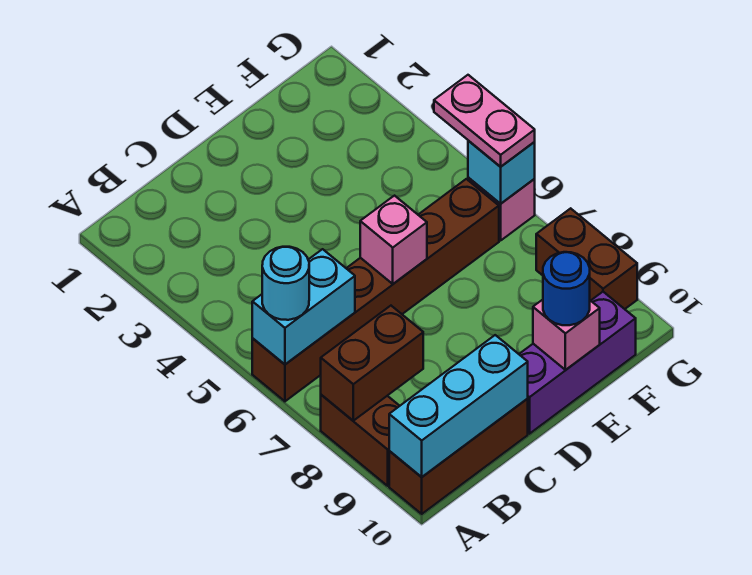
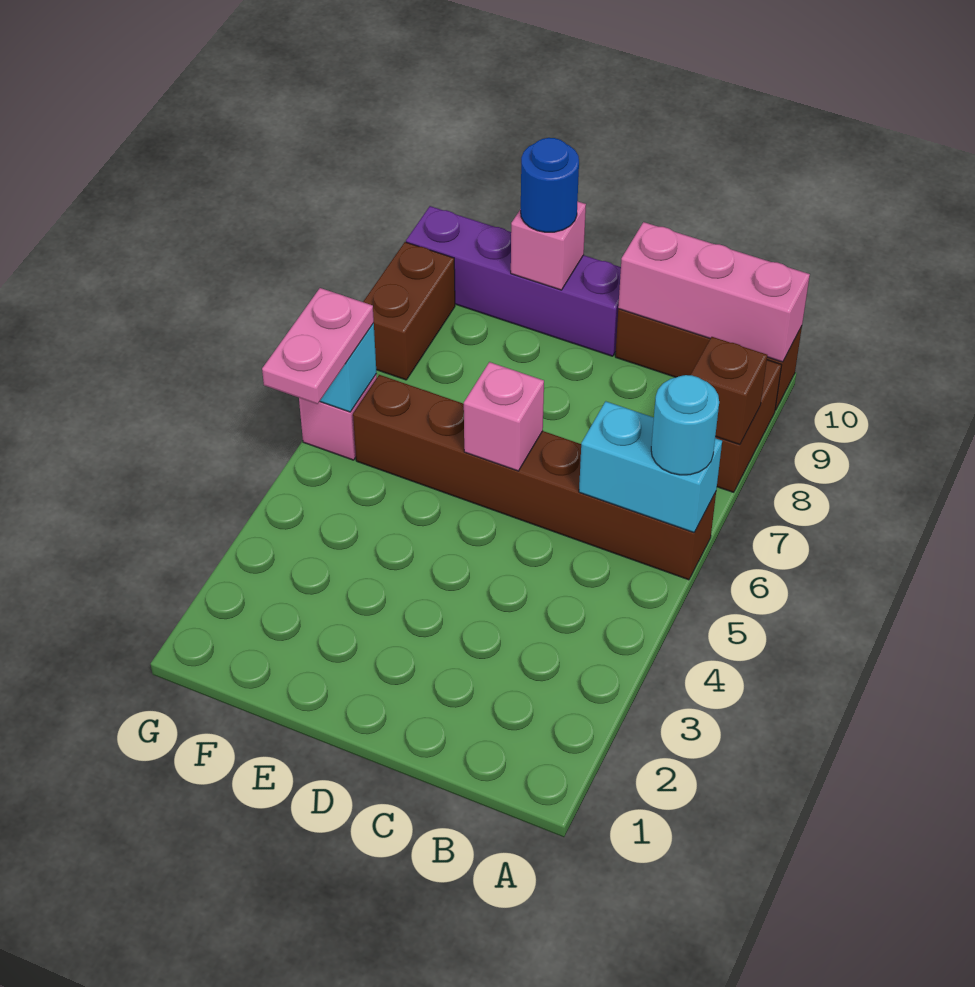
brown 1x2 brick [321,306,423,421] -> brown 1x1 brick [691,337,767,445]
cyan 1x3 brick [389,335,528,477] -> pink 1x3 brick [618,222,810,362]
purple 1x3 brick [519,292,636,434] -> purple 1x4 brick [406,206,621,356]

